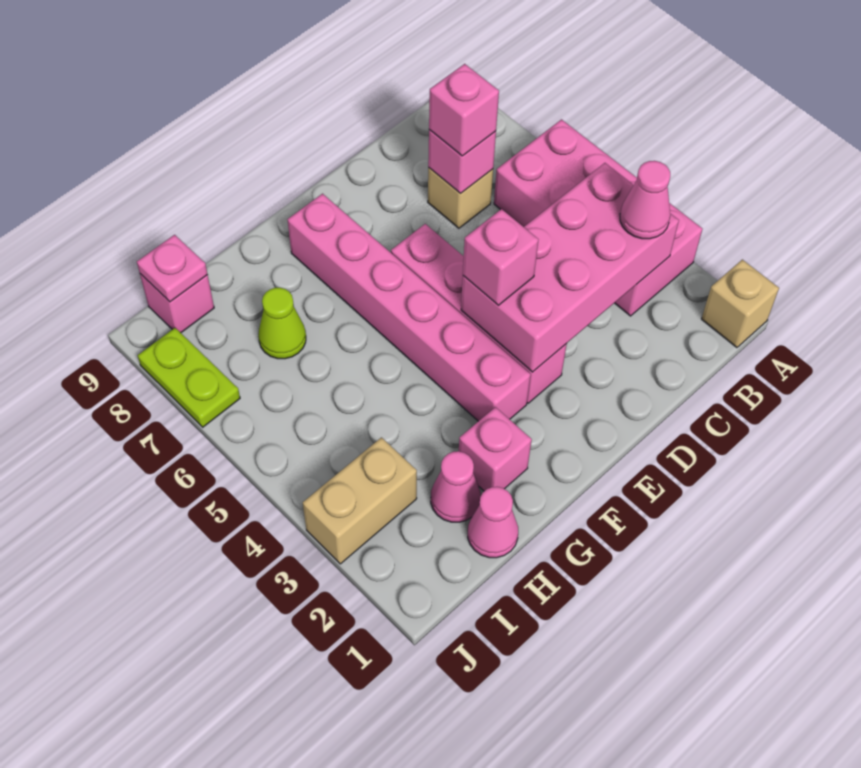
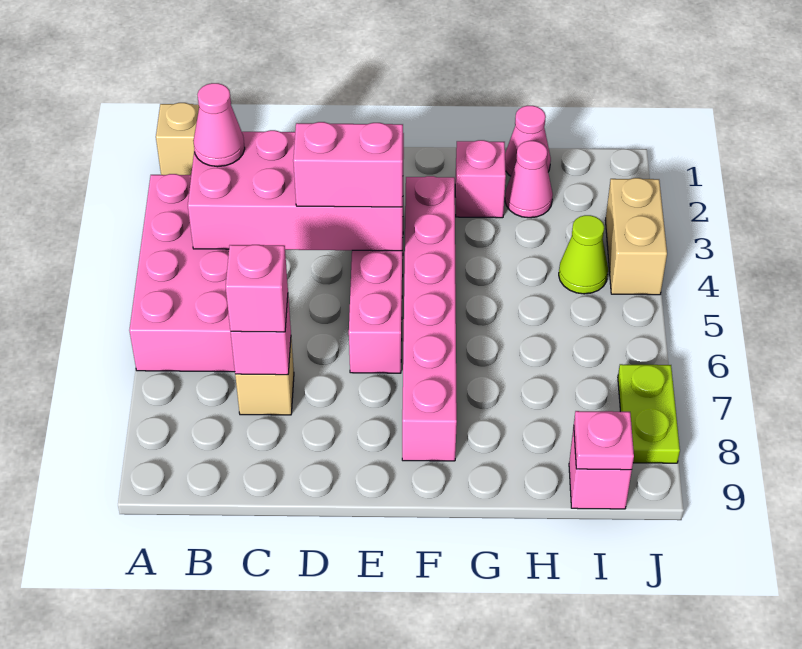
pink 1x1 brick [463,209,538,305] -> pink 1x2 brick [293,122,403,207]
lime 1x1 cone [258,288,306,359] -> lime 1x1 cone moved to [559,215,608,294]
tan 1x2 brick [303,437,417,564] -> tan 1x2 brick turned to [605,178,667,295]

